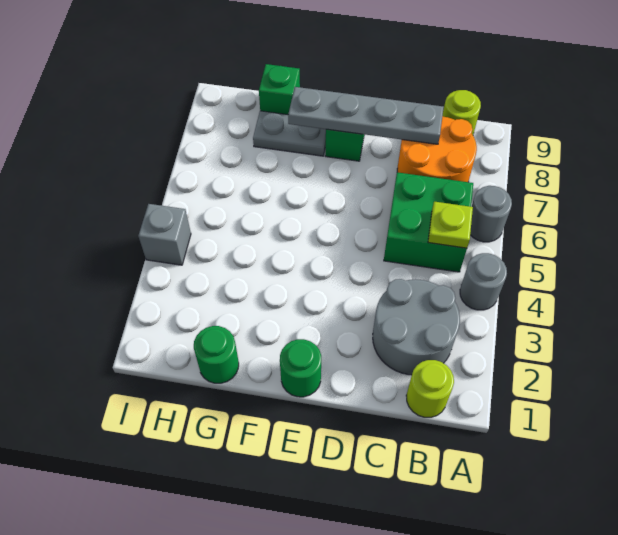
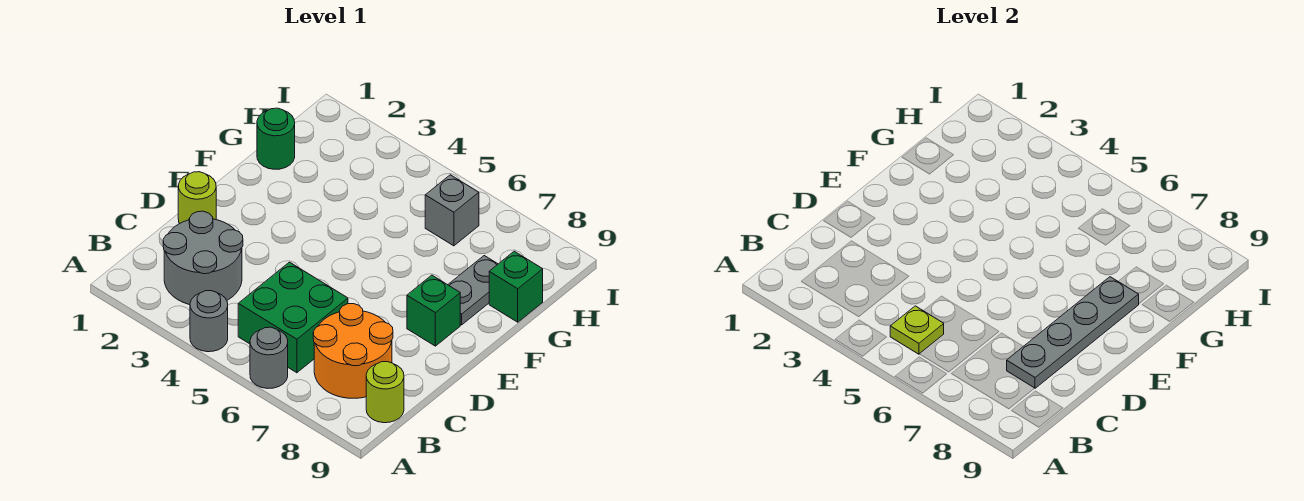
lime 1x1 round brick [406,360,454,417] -> lime 1x1 round brick moved to [178,172,216,224]
green 1x1 round brick [280,339,321,397] -> none
grey 1x1 brick [138,204,191,265] -> grey 1x1 brick moved to [425,175,479,246]

